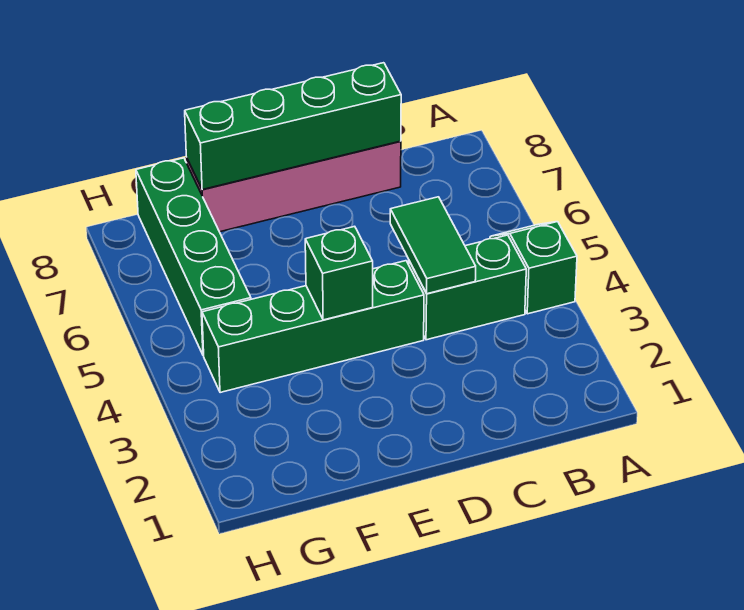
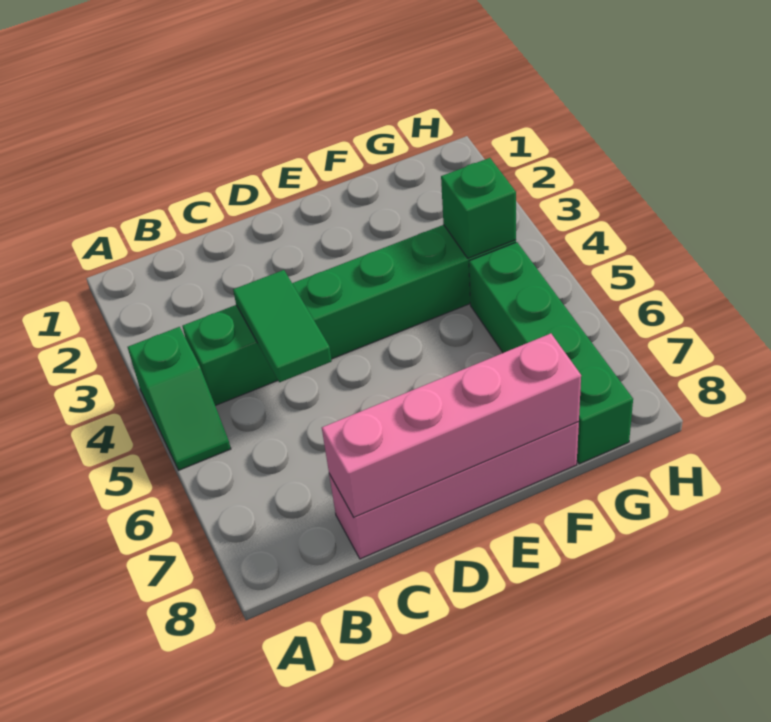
green 1x4 brick [185,63,401,190] -> pink 1x4 brick [322,334,581,517]
green 1x1 brick [305,226,373,320] -> green 1x1 brick moved to [441,158,516,258]

